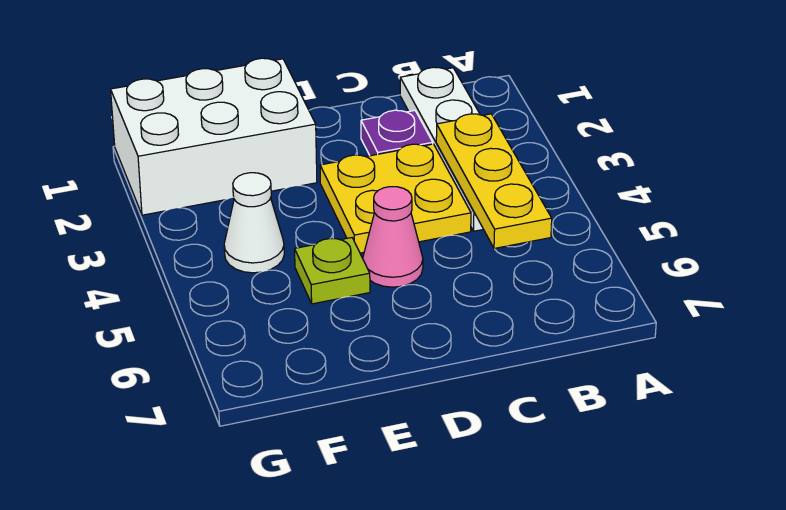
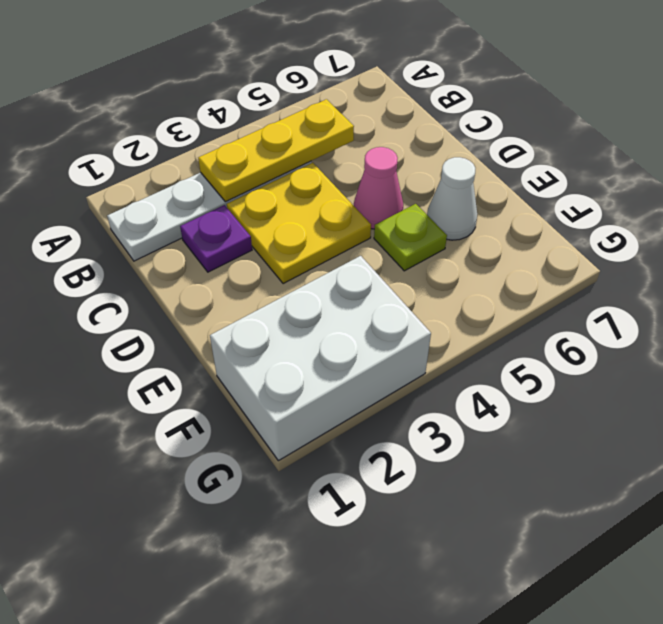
white 2x3 brick [111,58,317,215] -> white 2x3 brick turned to [210,256,431,461]
white 1x1 cone [224,173,284,273] -> white 1x1 cone moved to [427,157,477,240]

